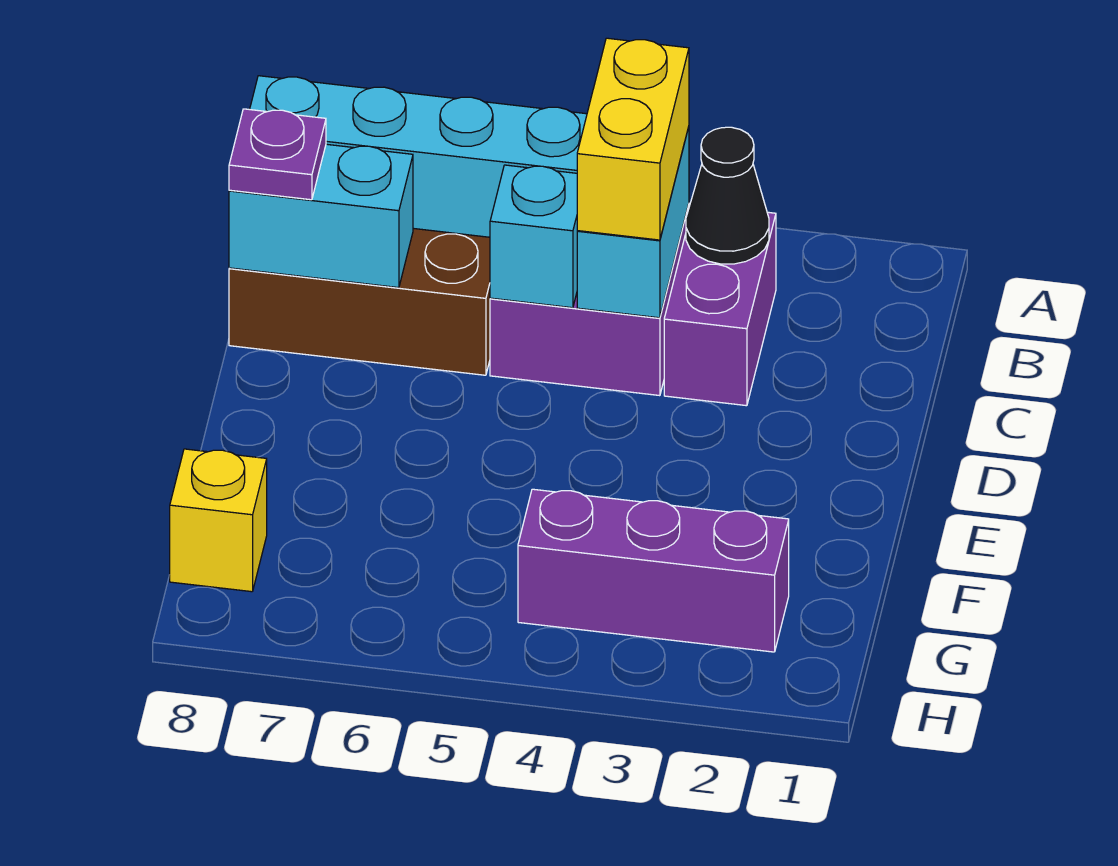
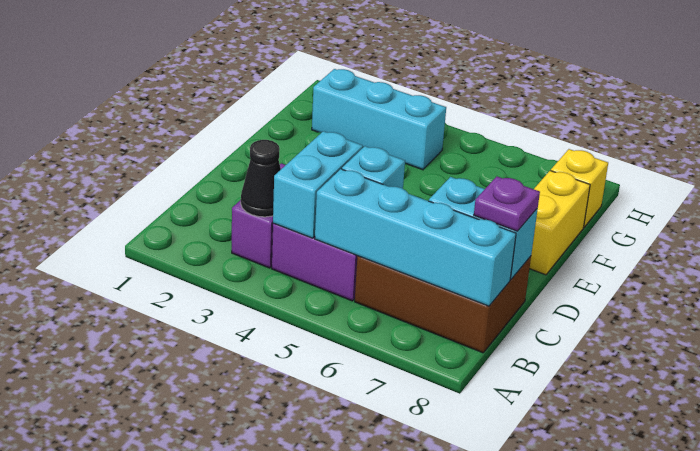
yellow 1x2 brick [577,38,689,240] -> yellow 1x2 brick moved to [529,171,590,275]
purple 1x3 brick [518,489,789,652] -> cyan 1x3 brick [312,69,446,170]

